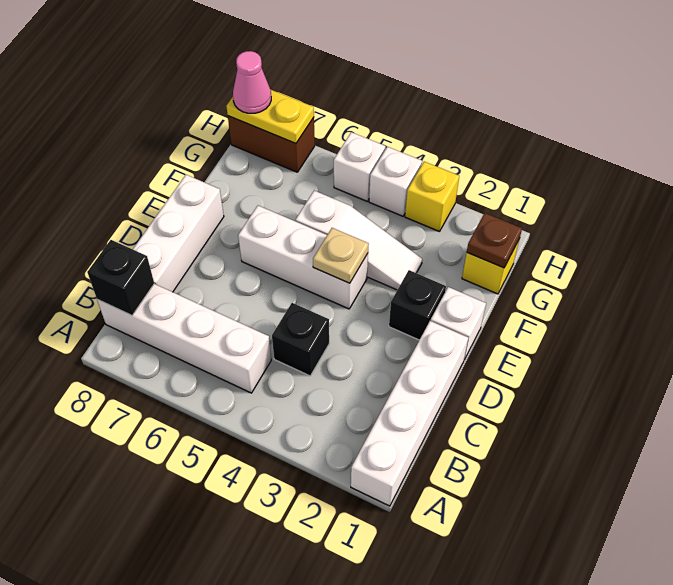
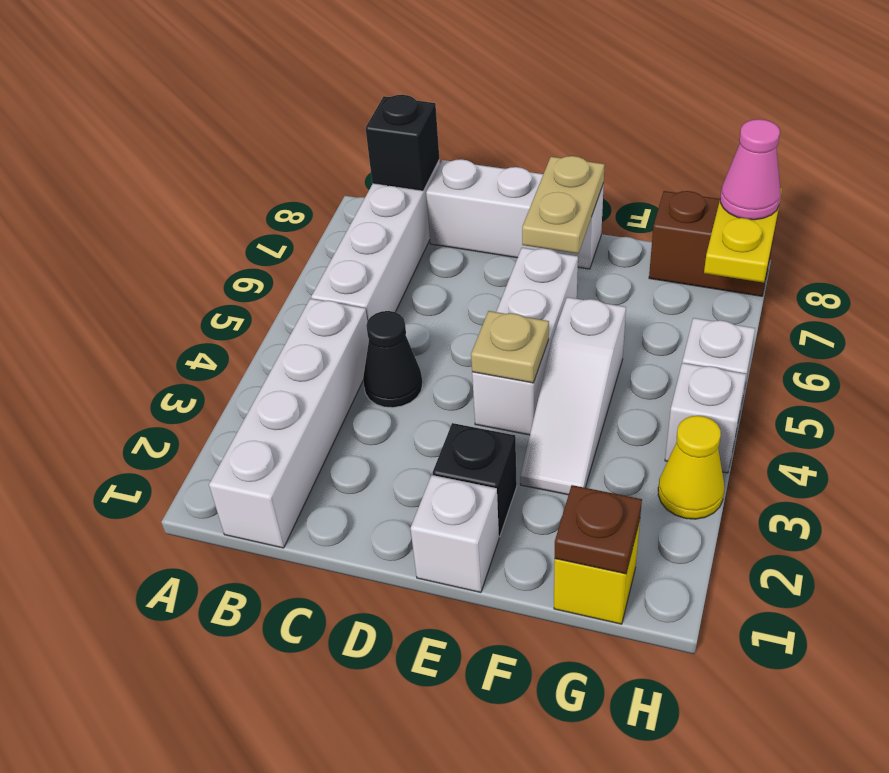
white 1x4 brick [351,321,468,506] -> white 1x4 brick turned to [209,299,369,548]
black 1x1 brick [272,303,329,376] -> black 1x1 cone [363,311,423,408]
none -> tan 1x2 plate [522,156,605,254]
yellow 1x1 brick [405,162,459,232] -> yellow 1x1 cone [658,416,724,519]
brown 1x2 brick [228,116,315,172] -> brown 1x2 brick turned to [649,191,778,296]

